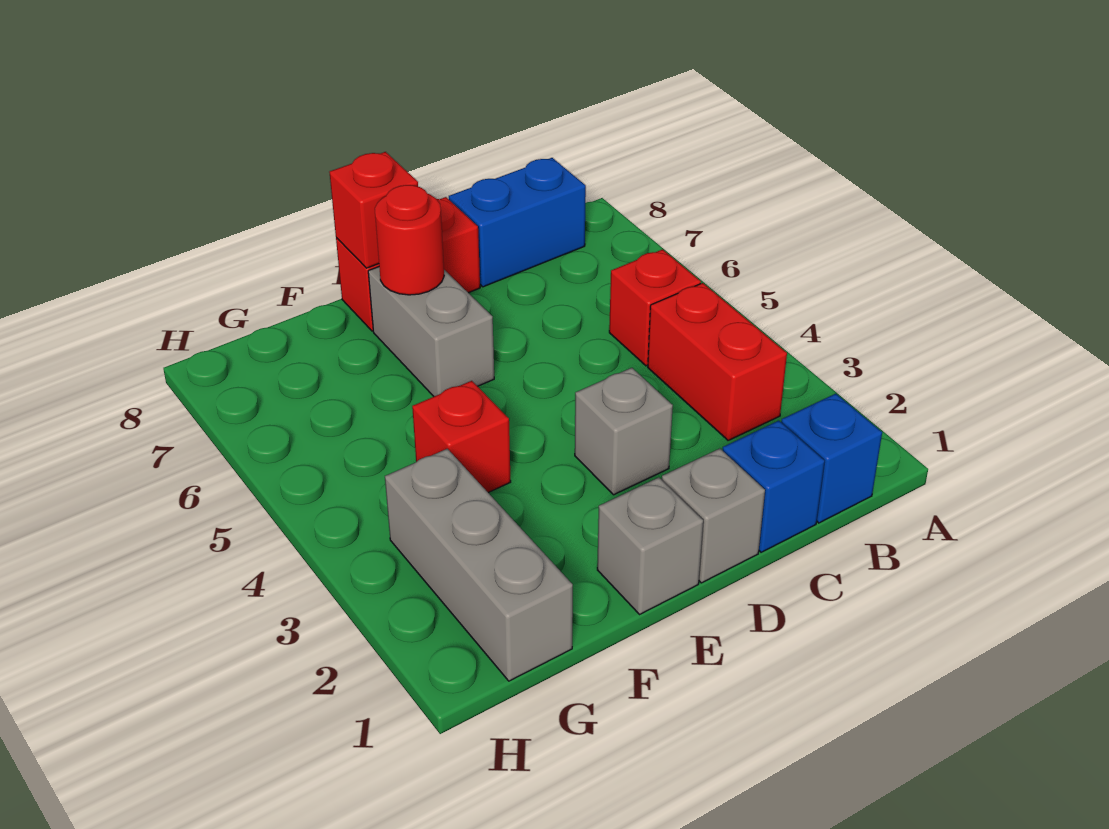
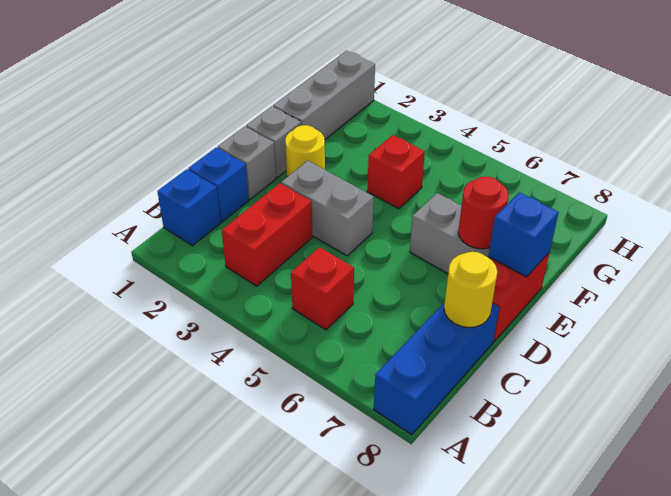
red 1x2 brick [648,283,787,441] -> red 1x2 brick turned to [222,183,312,286]
blue 1x2 brick [449,158,586,287] -> blue 1x3 brick [374,302,499,435]
none -> yellow 1x1 round brick [444,252,497,328]
grey 1x1 brick [575,368,673,495] -> grey 1x2 brick [281,161,374,256]
none -> yellow 1x1 round brick [285,125,325,177]
red 1x1 brick [329,152,418,268] -> blue 1x1 brick [489,192,558,277]
grey 1x3 brick [385,449,573,681] -> grey 1x3 brick turned to [273,51,375,139]

